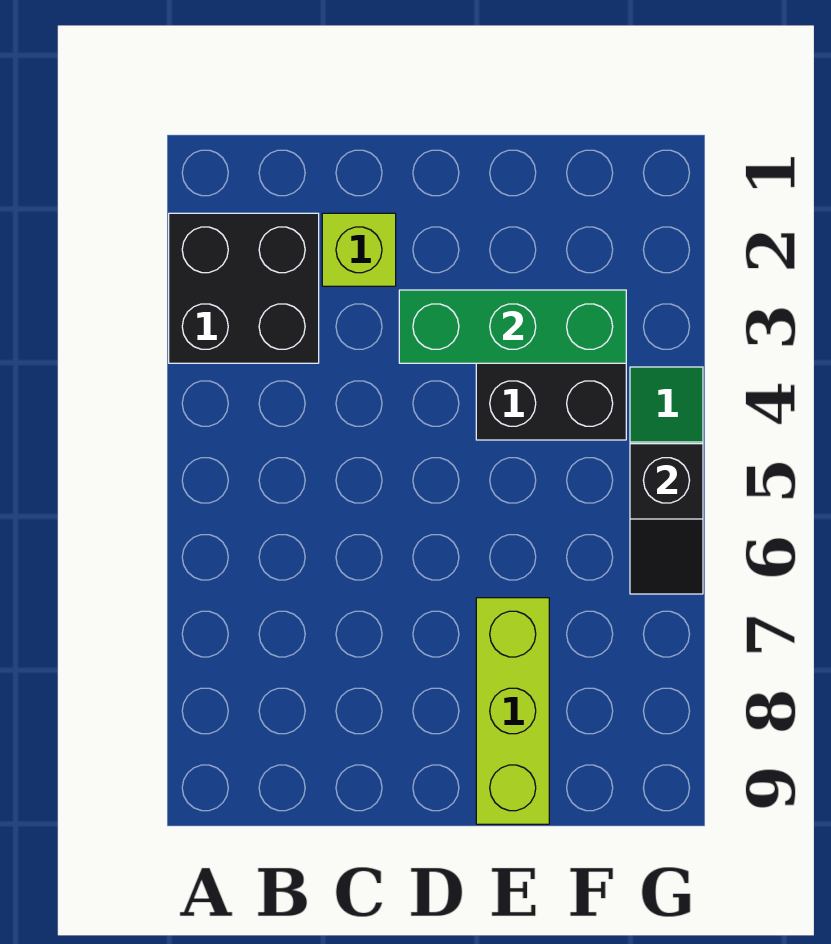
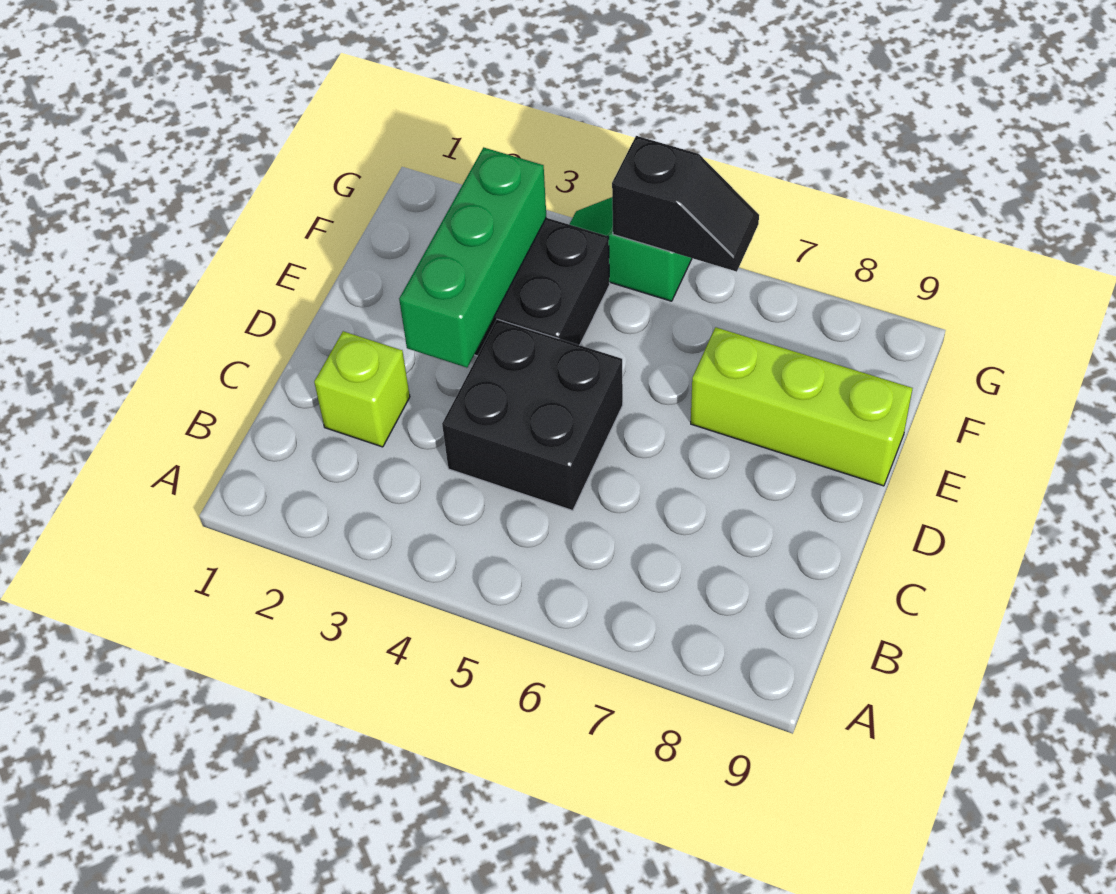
black 2x2 brick [169,213,319,363] -> black 2x2 brick moved to [442,319,623,511]

